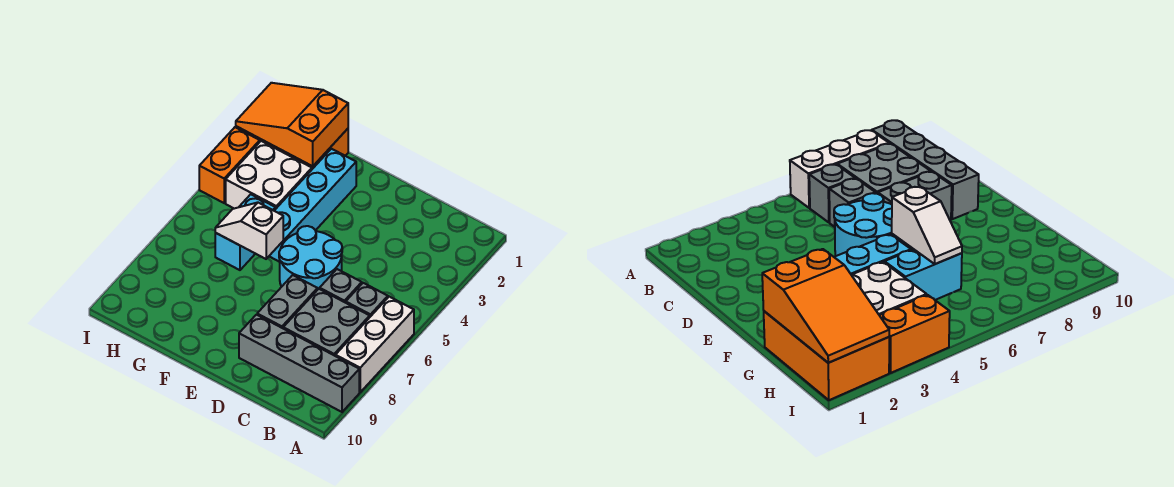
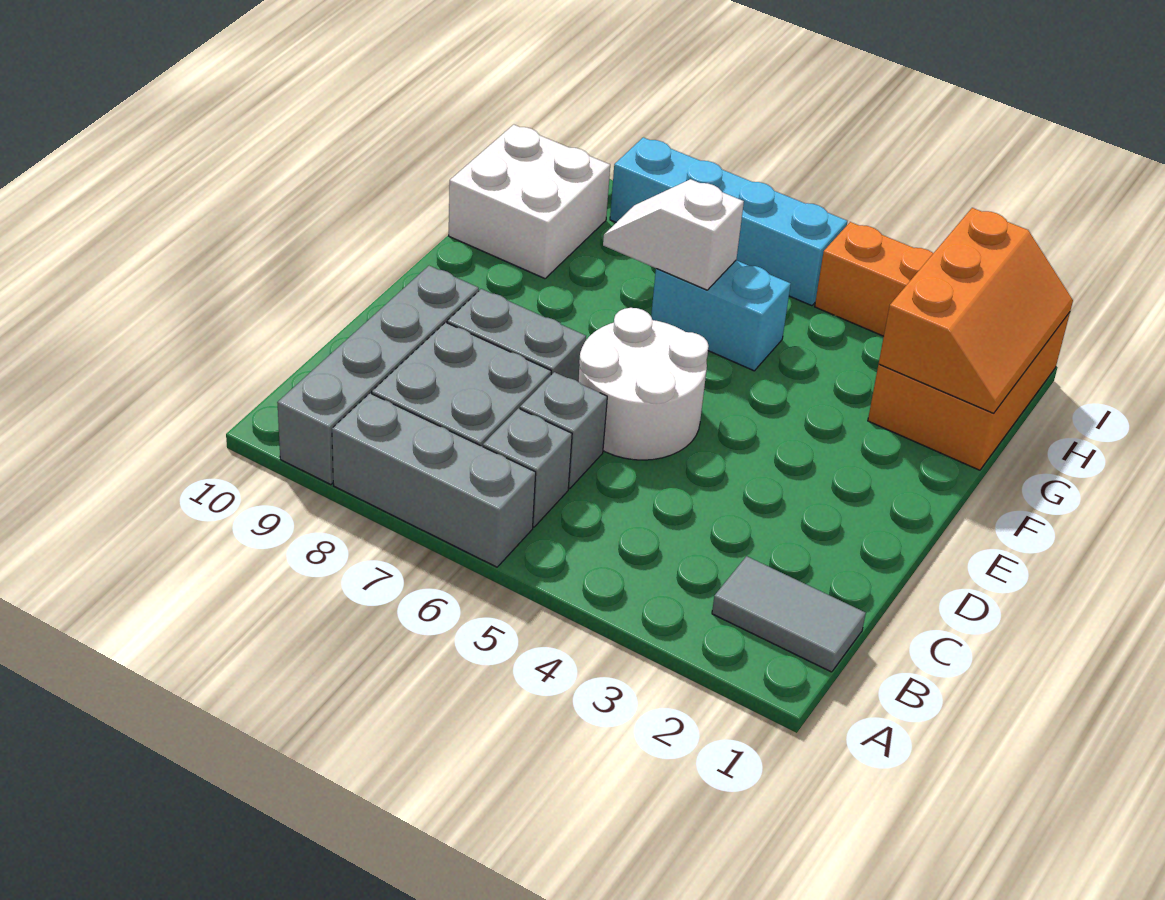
white 1x3 brick [335,297,414,392] -> grey 1x3 brick [332,393,536,567]
none -> grey 1x2 tile [712,556,866,672]
cyan 2x2 round brick [279,226,342,289] -> white 2x2 round brick [578,308,709,460]
cyan 1x4 brick [269,149,356,262] -> cyan 1x4 brick moved to [610,137,847,306]
white 1x2 slope [215,202,283,259] -> white 1x2 slope turned to [603,179,744,290]
orange 2x3 slope [236,83,348,166] -> orange 2x3 slope turned to [879,208,1073,413]
white 2x2 brick [226,141,312,209] -> white 2x2 brick moved to [449,125,610,279]

